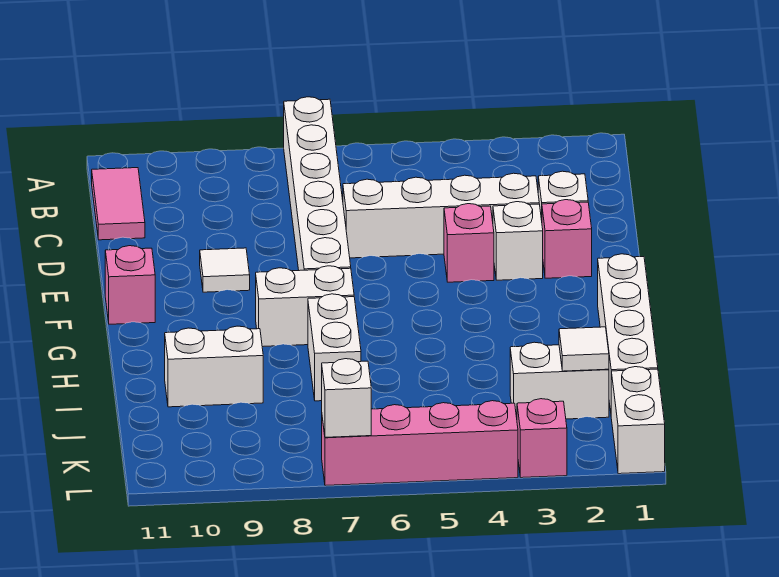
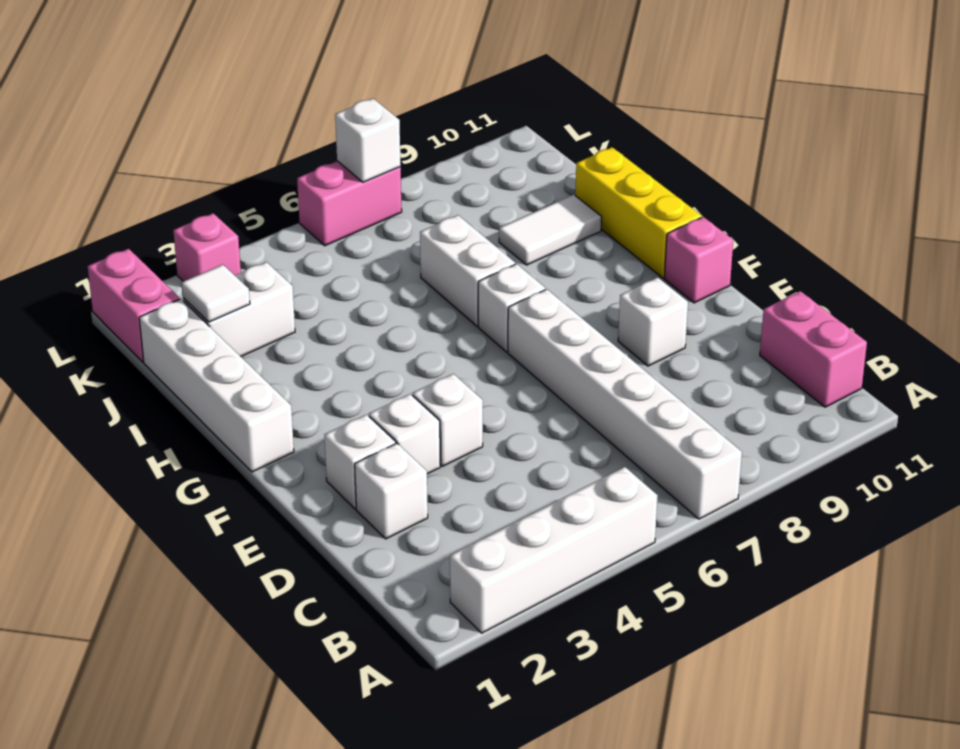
pink 1x2 tile [92,168,145,240] -> pink 1x2 brick [760,291,867,407]
white 1x4 brick [343,173,539,258] -> white 1x4 brick moved to [450,467,658,633]
pink 1x1 brick [542,200,592,278] -> white 1x1 brick [324,414,396,509]
pink 1x1 brick [444,204,494,282] -> white 1x1 brick [412,374,483,466]
white 1x1 tile [200,248,250,292] -> white 1x1 brick [618,277,688,366]
white 1x2 brick [256,266,354,347] -> white 1x1 brick [478,264,545,352]
none -> yellow 1x3 brick [575,147,702,278]
white 1x2 brick [165,326,263,407] -> white 1x2 tile [499,195,602,265]
white 1x2 brick [611,367,665,474] -> pink 1x2 brick [88,249,180,362]
pink 1x4 brick [322,401,518,486] -> pink 1x2 brick [297,161,402,246]

